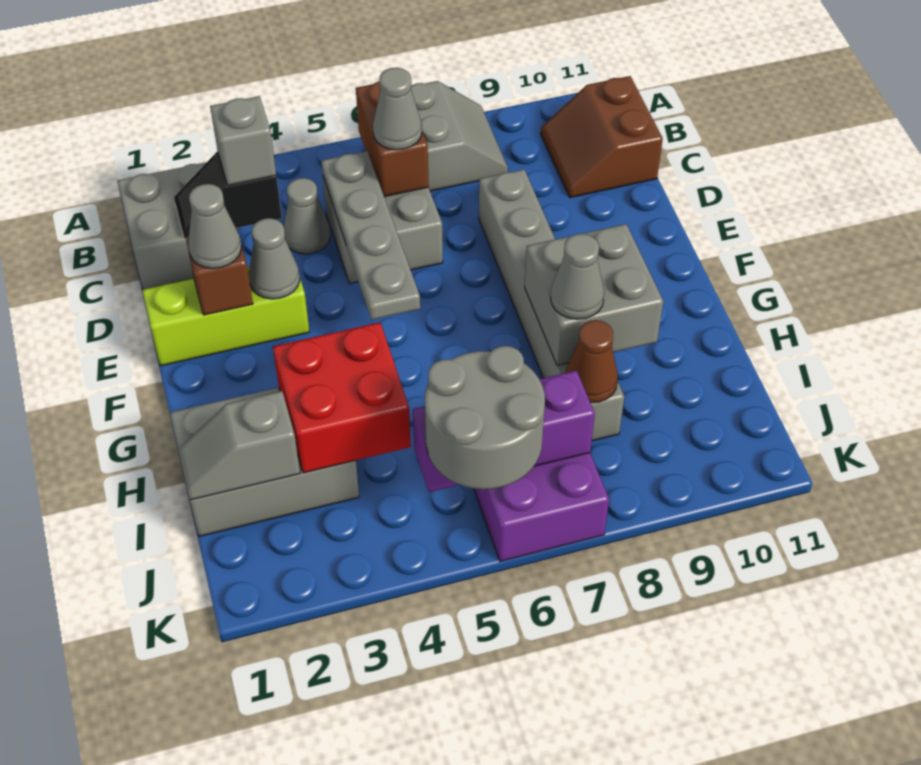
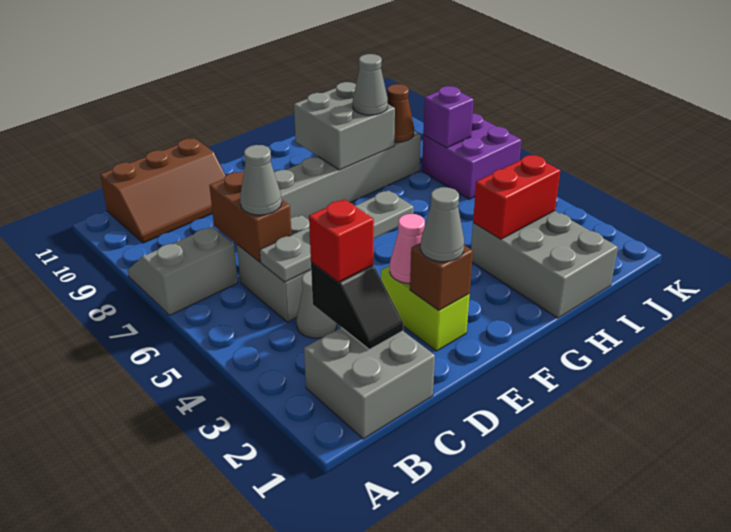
brown 1x2 brick [356,82,429,197] -> brown 1x2 brick turned to [209,172,292,262]
brown 2x2 slope [541,76,663,198] -> brown 2x3 slope [100,139,226,243]
grey 1x1 brick [210,96,276,185] -> red 1x1 brick [309,199,374,282]
lime 1x3 brick [142,267,309,366] -> lime 1x2 brick [381,266,470,351]
grey 1x1 cone [249,218,300,299] -> pink 1x1 cone [390,214,425,284]
red 2x2 brick [273,322,411,473] -> red 1x2 brick [473,155,560,239]
grey 1x2 slope [178,391,300,500] -> none
purple 1x3 brick [413,371,595,492] -> purple 1x1 brick [423,86,474,148]
grey 2x2 round brick [425,346,545,489] -> none

